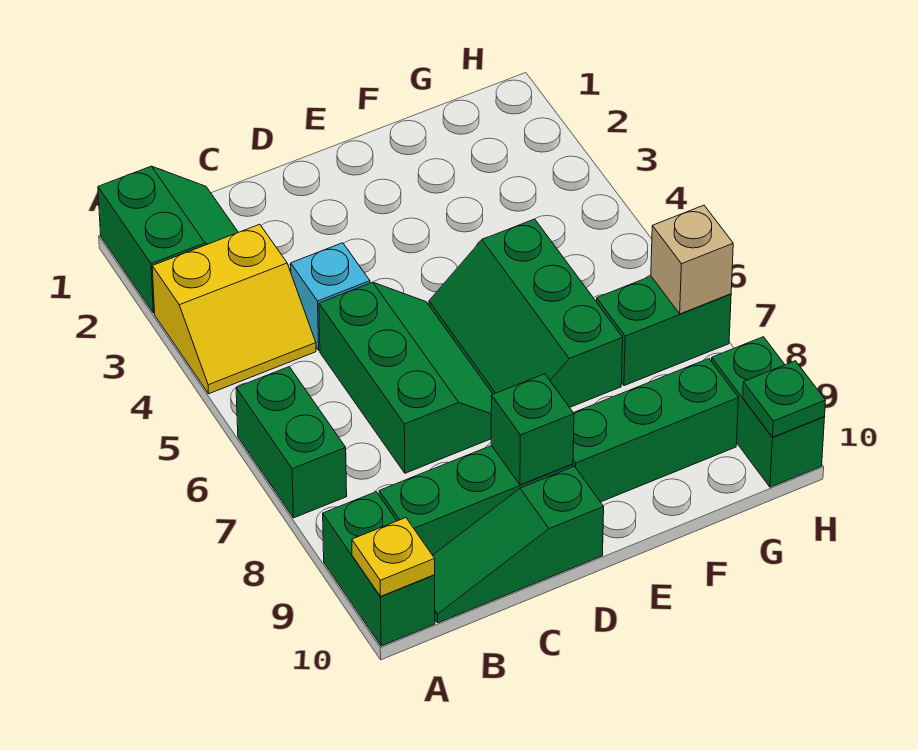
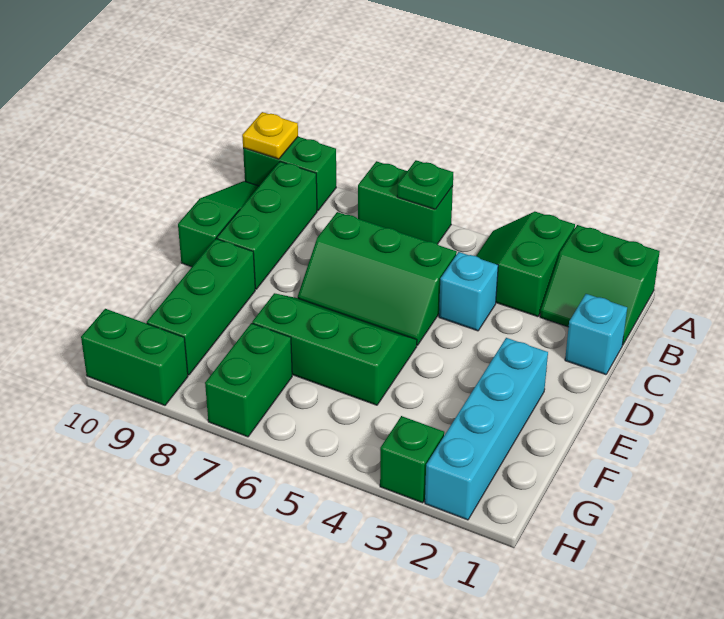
yellow 2x2 slope [152,224,316,394] -> green 2x2 slope [476,212,575,317]
none -> cyan 1x1 brick [565,294,627,375]
green 1x1 brick [491,374,574,485] -> green 1x1 brick moved to [380,416,444,503]
none -> cyan 1x4 brick [425,338,548,520]
tan 1x1 brick [651,205,733,314] -> none
green 1x1 plate [743,361,826,437] -> green 1x1 plate moved to [397,160,453,209]

